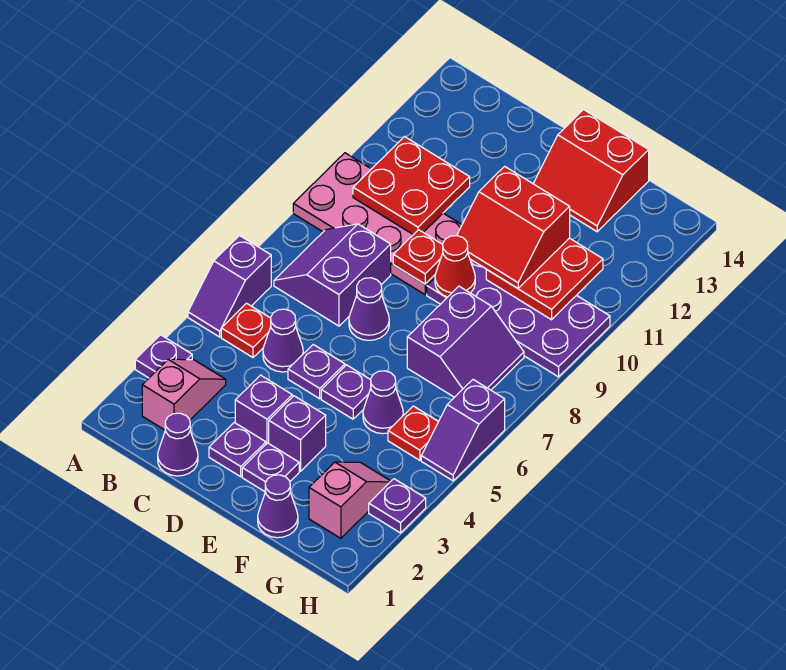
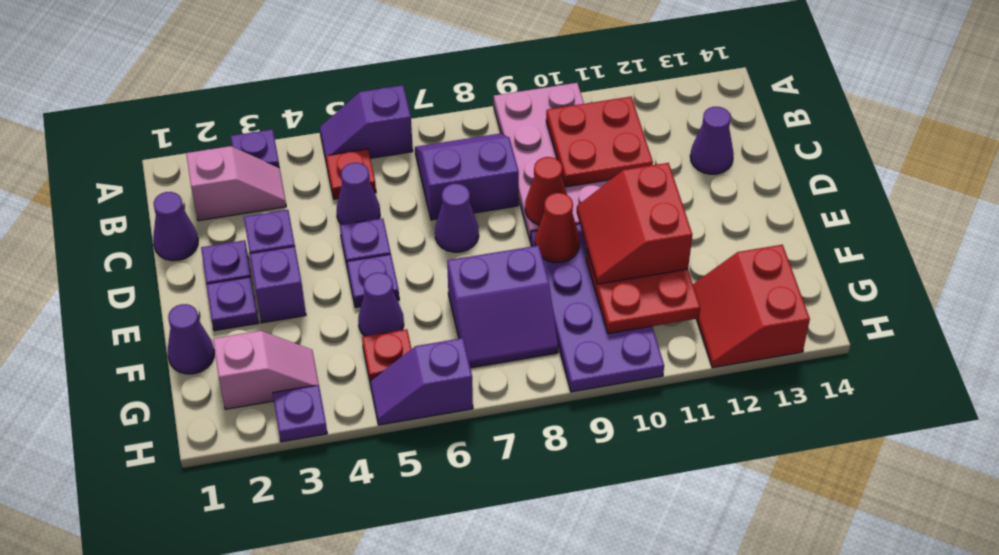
none -> purple 1x1 cone [690,107,734,174]
red 1x1 plate [393,230,443,284] -> red 1x1 cone [525,157,567,225]
red 2x2 slope [533,110,649,232] -> red 2x2 slope moved to [693,245,810,368]

